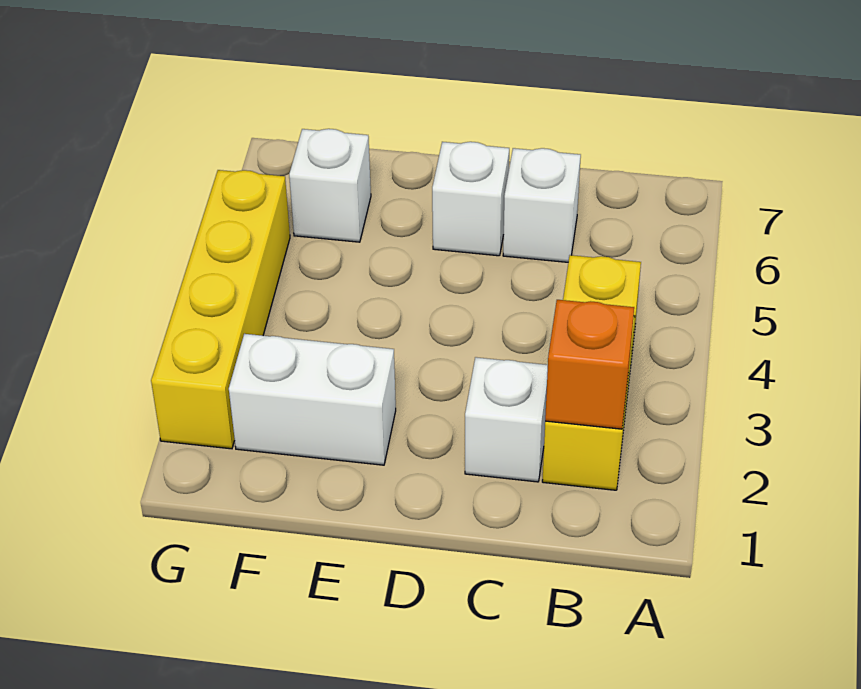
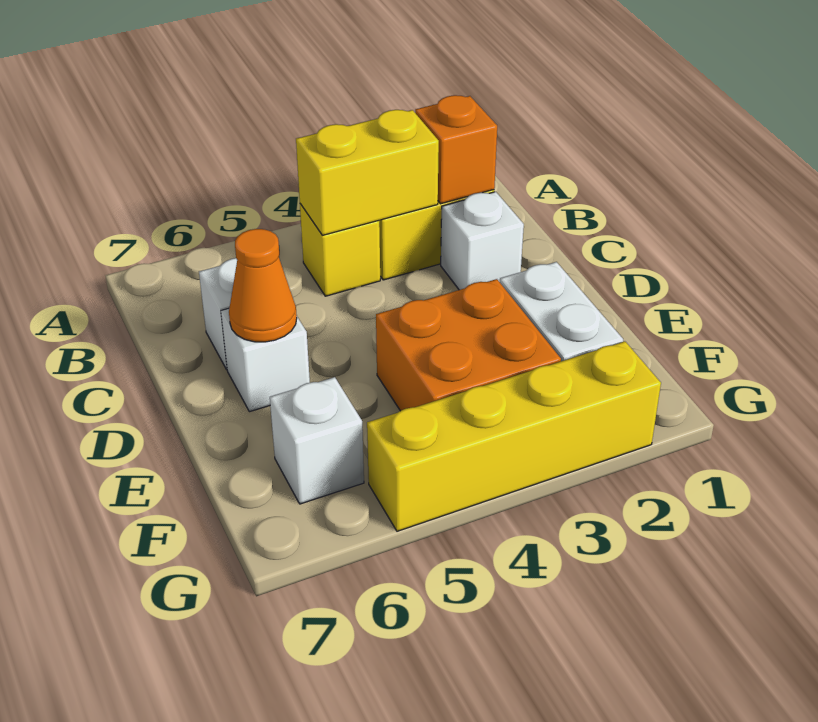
none -> yellow 1x2 brick [296,110,439,235]
none -> orange 1x1 cone [229,229,297,342]
none -> orange 2x2 brick [376,279,561,411]

